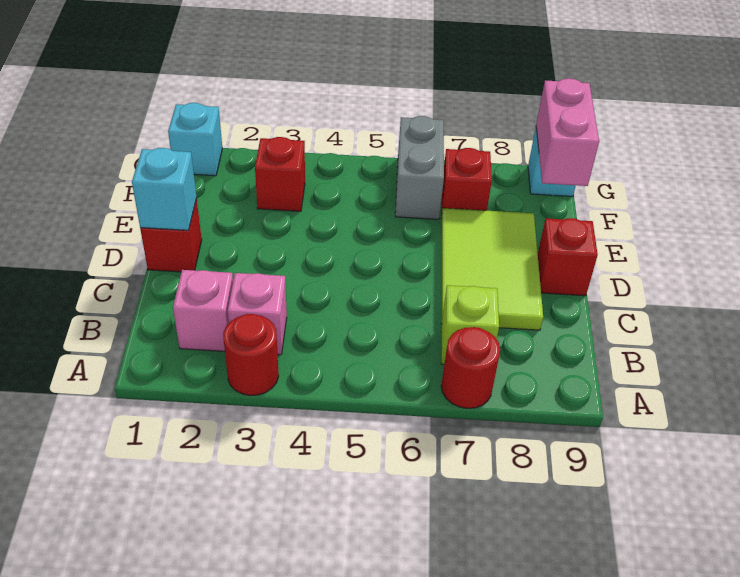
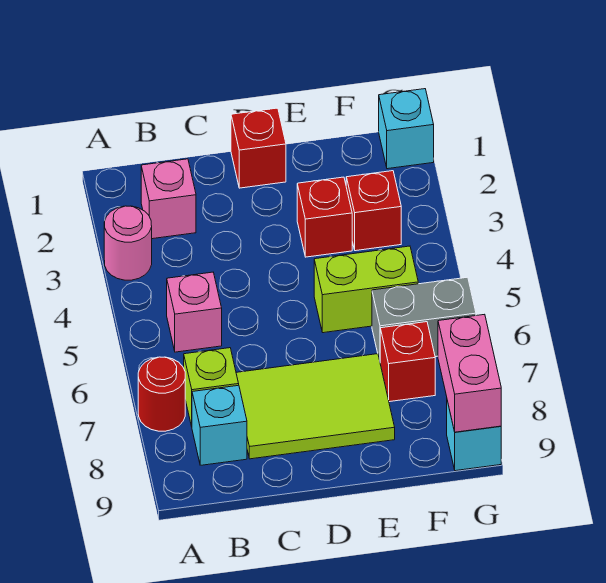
red 1x1 round brick [223,314,279,396] -> pink 1x1 round brick [104,206,152,280]
pink 1x1 brick [228,273,287,355] -> pink 1x1 brick moved to [167,272,222,352]
cyan 1x1 brick [132,148,197,230] -> cyan 1x1 brick moved to [192,385,247,465]
red 1x1 brick [538,218,598,296] -> red 1x1 brick moved to [297,177,352,257]
none -> lime 1x2 brick [314,246,418,333]
pink 1x2 brick [536,78,599,186] -> pink 1x2 brick turned to [438,314,501,432]

